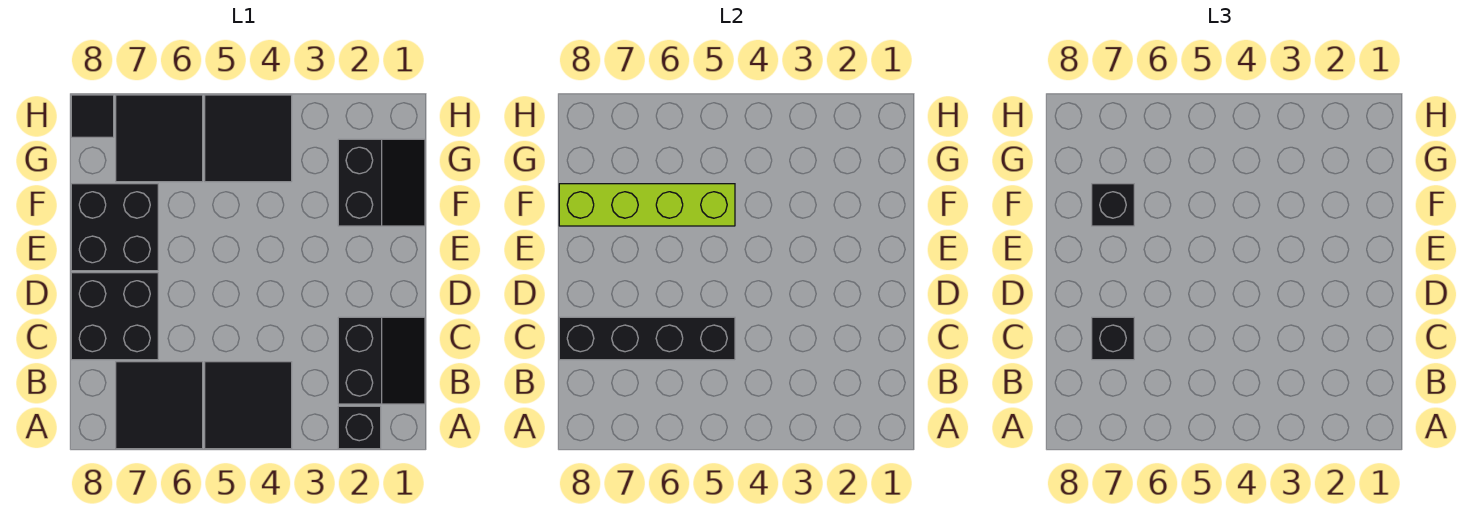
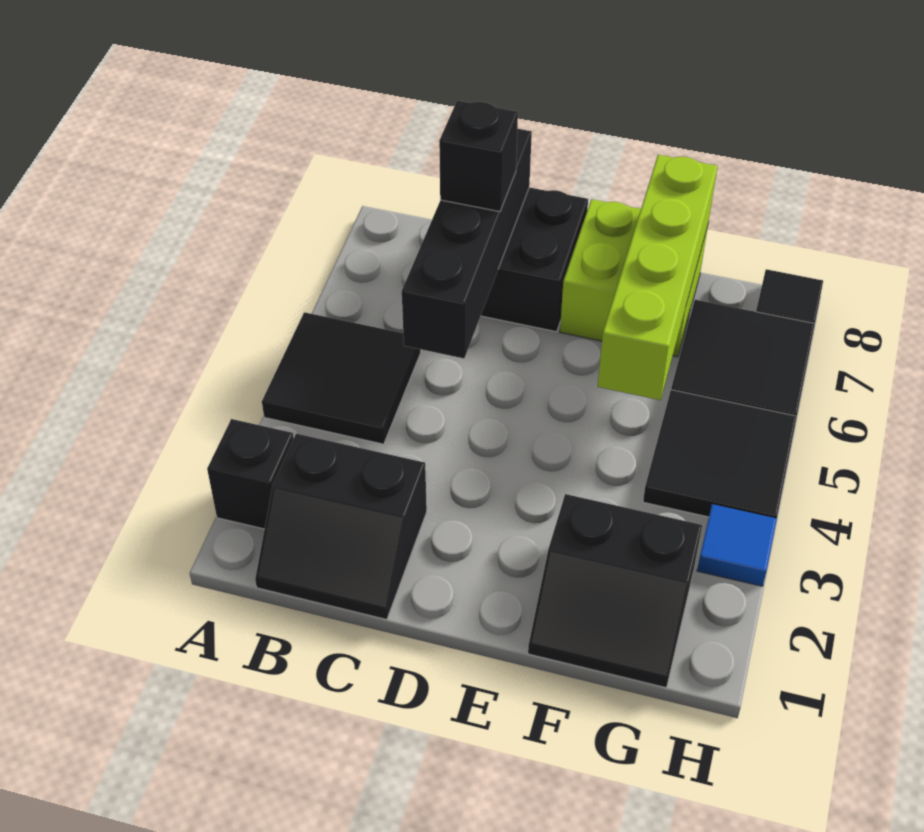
black 2x2 tile [116,362,203,449] -> none
black 2x2 brick [71,184,158,271] -> lime 2x2 brick [560,199,708,357]
black 1x1 brick [1092,184,1134,226] -> none
none -> blue 1x1 tile [697,504,777,586]

